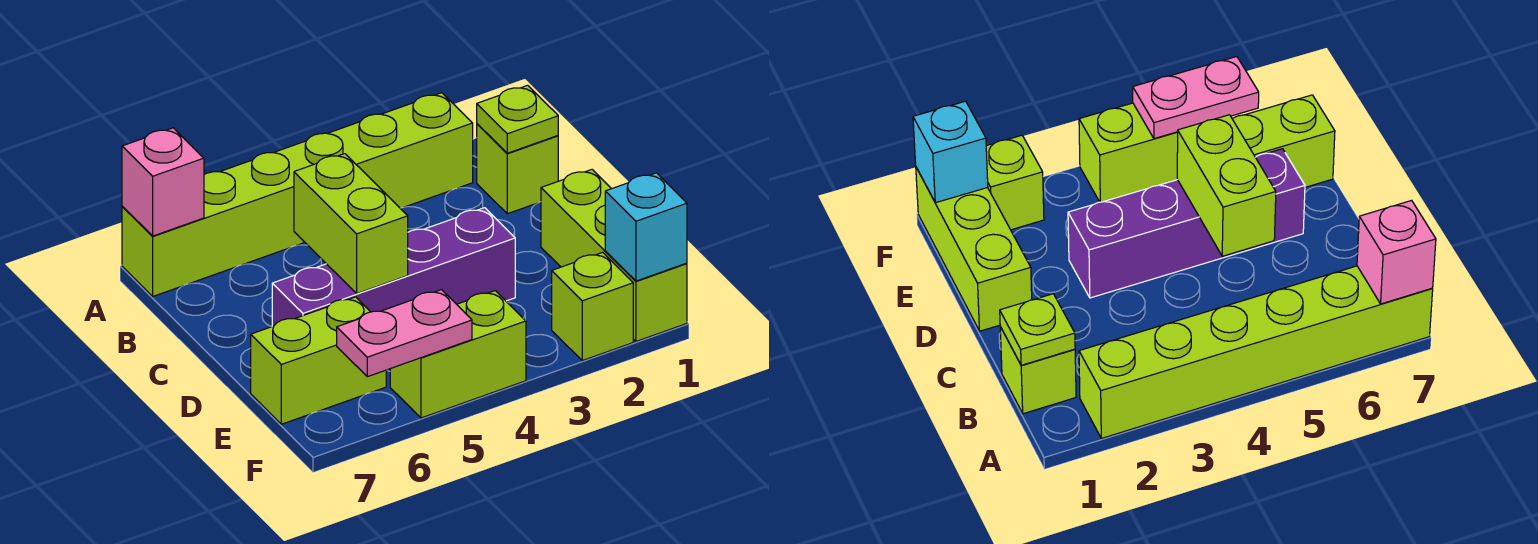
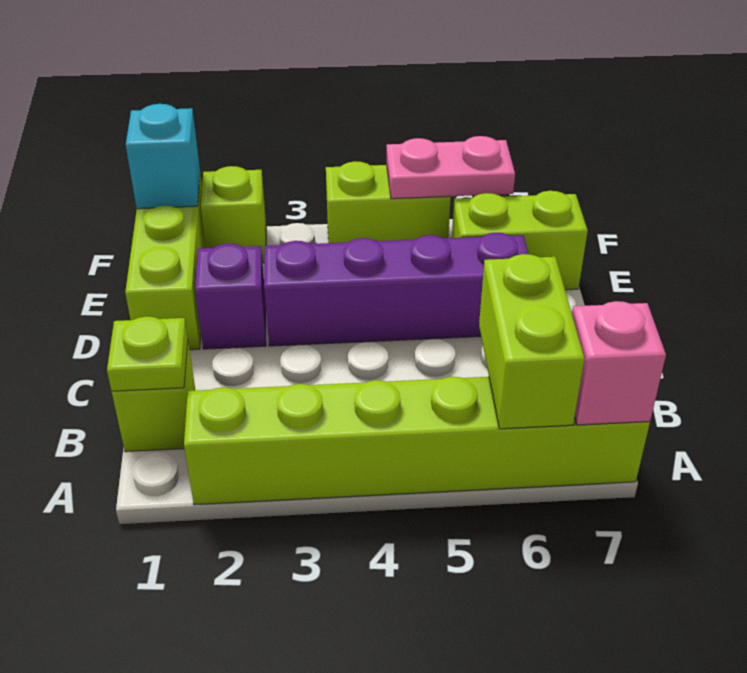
lime 1x2 brick [294,154,408,294] -> lime 1x2 brick moved to [479,254,584,429]
none -> purple 1x1 brick [195,243,266,349]

